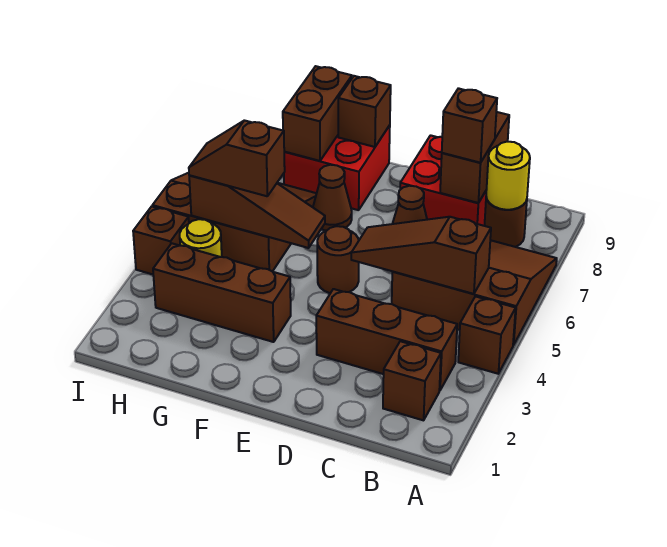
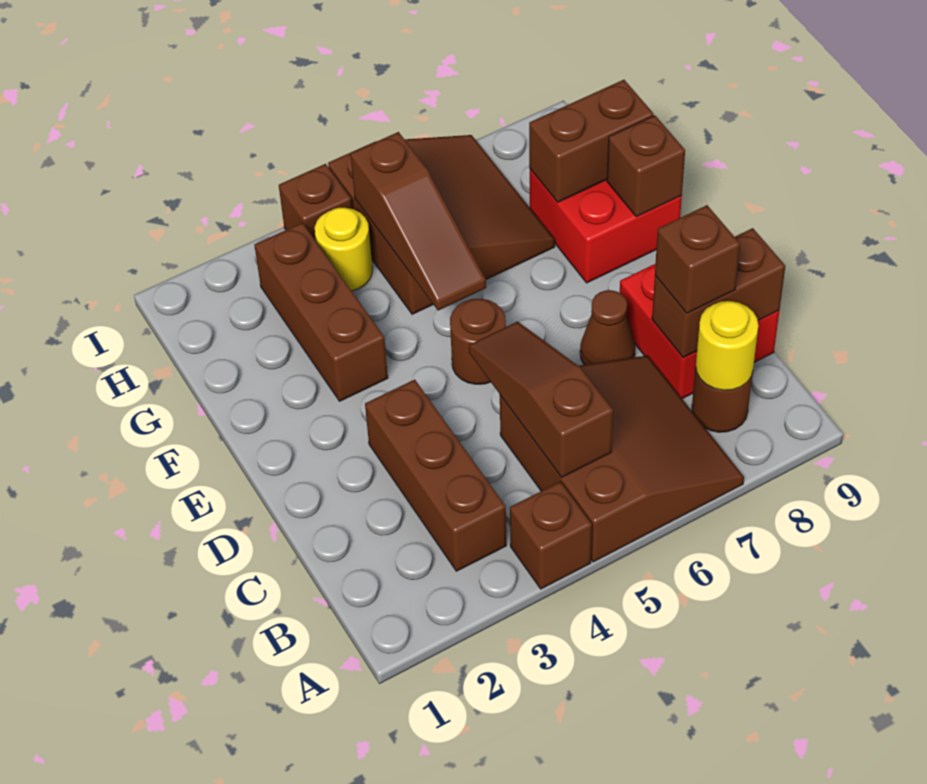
brown 1x1 brick [383,341,441,420] -> none
brown 1x1 cone [313,165,352,231] -> none
brown 1x2 slope [189,120,285,196] -> none

